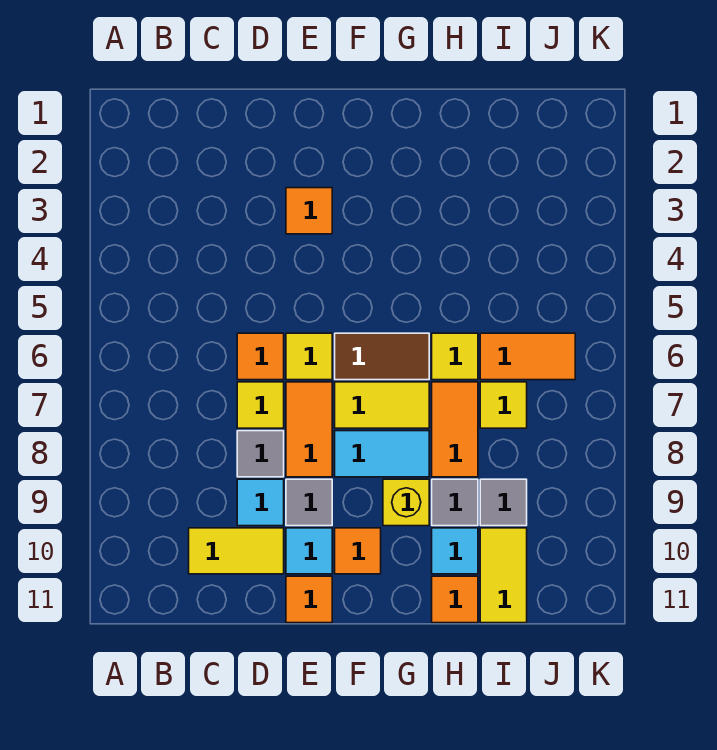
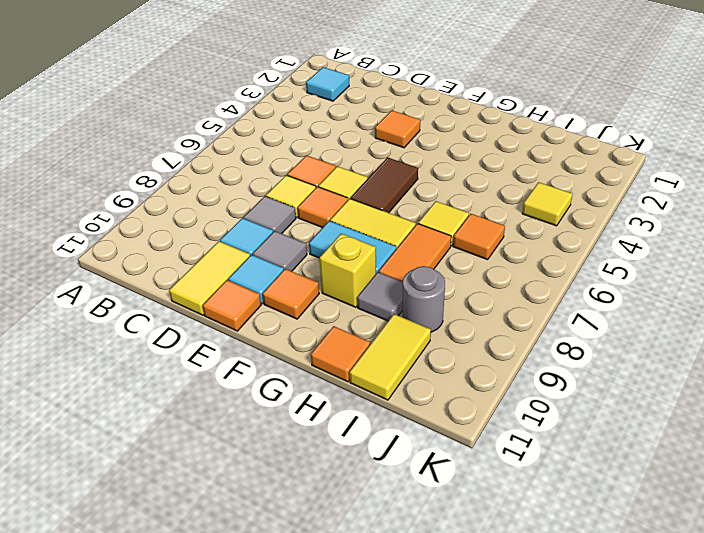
yellow 1x2 tile [189,528,284,574] -> yellow 1x2 tile turned to [169,241,250,315]
orange 1x2 tile [286,382,332,477] -> orange 1x1 tile [298,187,348,228]
brown 1x2 tile [335,333,429,380] -> brown 1x2 tile turned to [351,157,418,213]
cyan 1x1 tile [432,528,478,574] -> cyan 1x1 tile moved to [306,67,349,101]
orange 1x2 tile [480,333,575,380] -> orange 1x1 tile [453,214,505,260]
yellow 1x1 tile [480,382,527,428] -> yellow 1x1 tile moved to [522,182,572,226]
grey 1x1 tile [480,479,527,526] -> grey 1x1 round brick [402,266,445,332]

